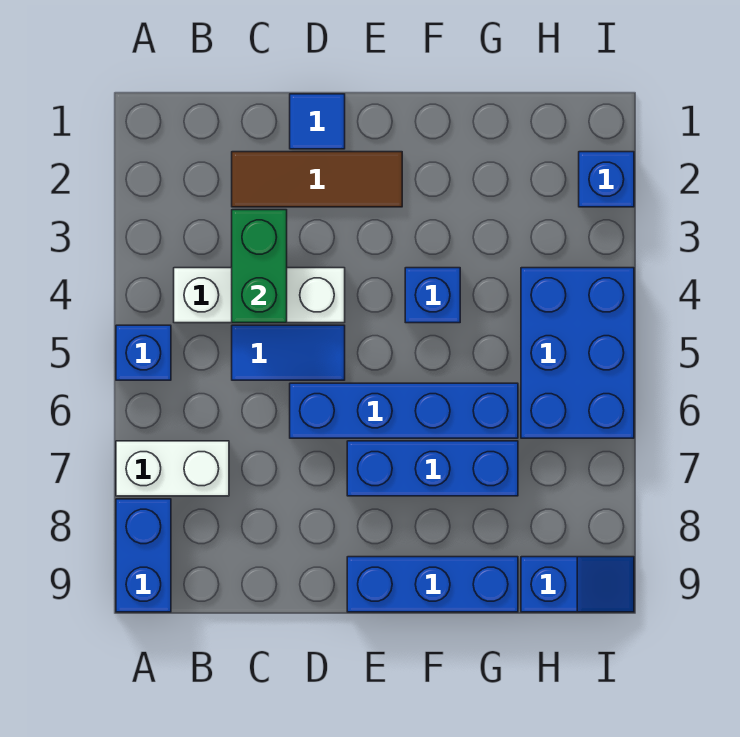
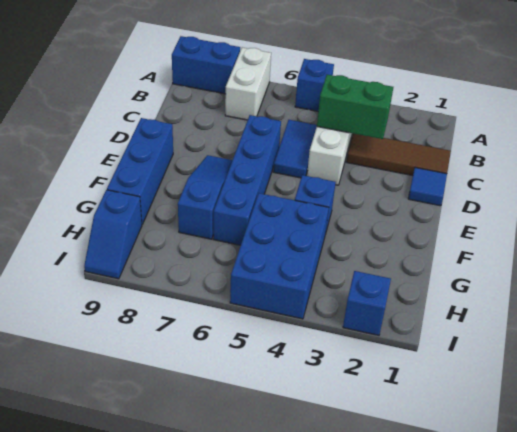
brown 1x3 tile [232,152,402,207] -> brown 1x3 tile turned to [346,134,451,176]
blue 1x3 brick [347,441,518,496] -> blue 1x3 slope [178,155,232,239]
blue 2x3 brick [521,268,634,438] -> blue 2x3 brick turned to [230,193,329,319]

